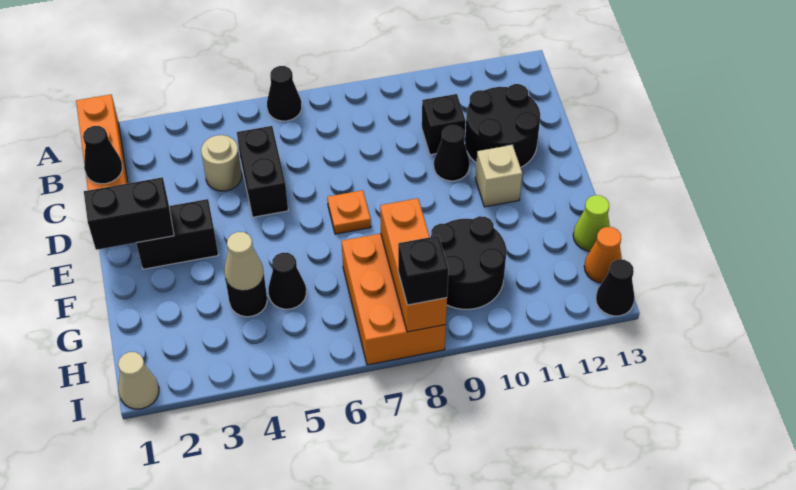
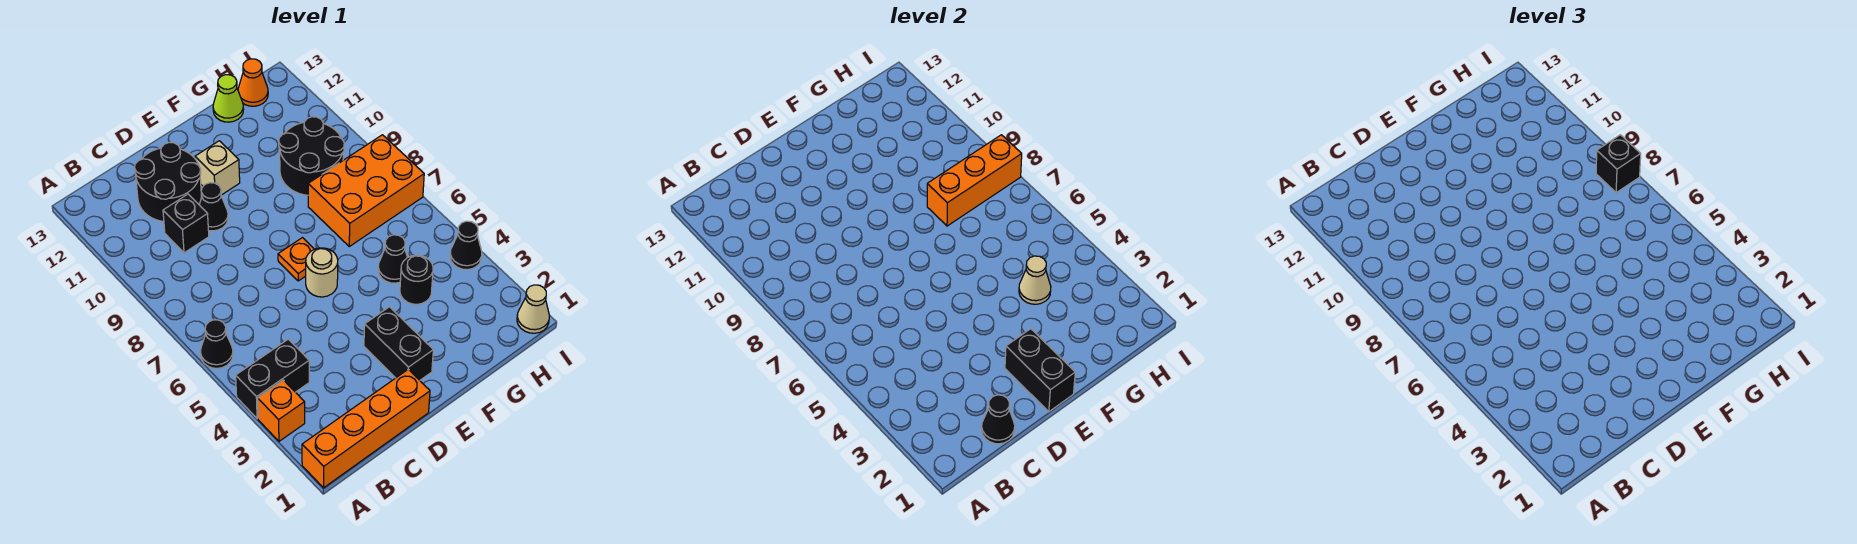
none -> orange 1x1 brick [258,380,305,441]
tan 1x1 round brick [201,135,242,191] -> tan 1x1 round brick moved to [306,248,338,297]
black 1x2 brick [237,126,288,217] -> black 1x2 brick moved to [236,339,309,419]
black 1x1 cone [596,259,635,316] -> black 1x1 cone moved to [450,221,482,270]

